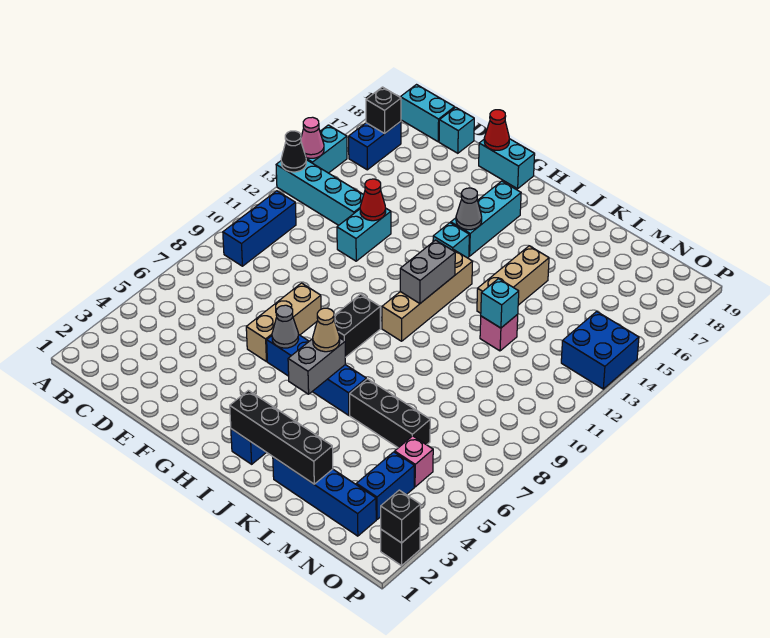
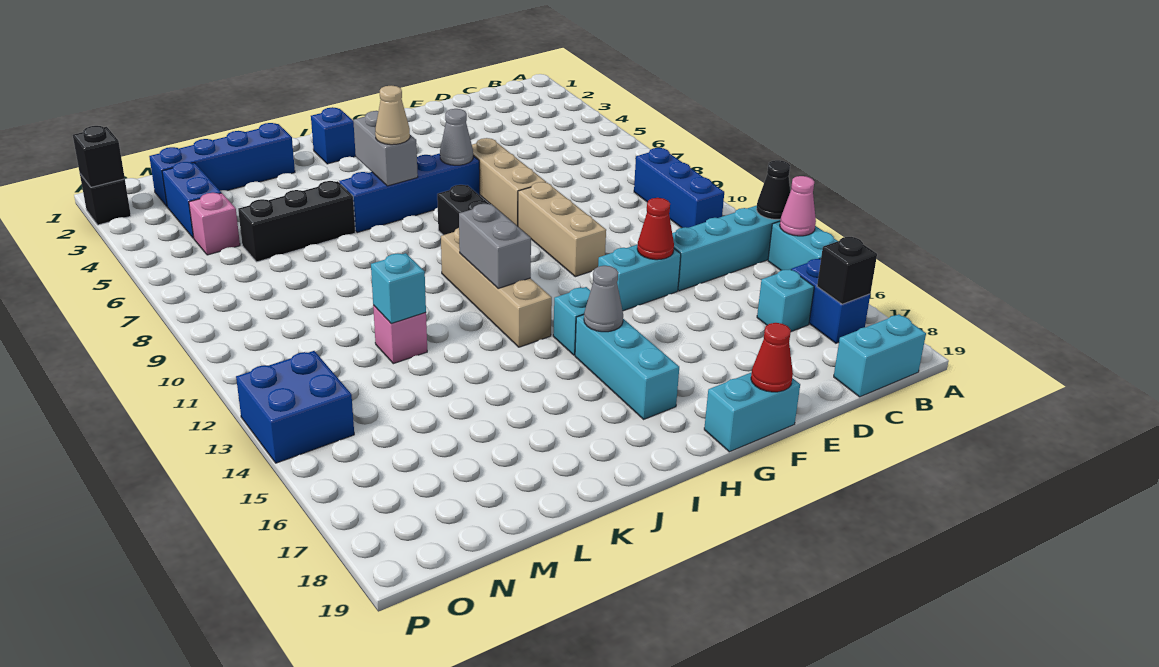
cyan 1x1 brick [439,107,474,153] -> cyan 1x1 brick moved to [757,269,814,331]
cyan 1x2 brick [337,209,391,261] -> cyan 1x2 brick turned to [598,244,681,311]
black 1x4 brick [230,390,333,484] -> none
tan 1x3 brick [477,246,549,313] -> tan 1x3 brick moved to [518,182,606,277]

